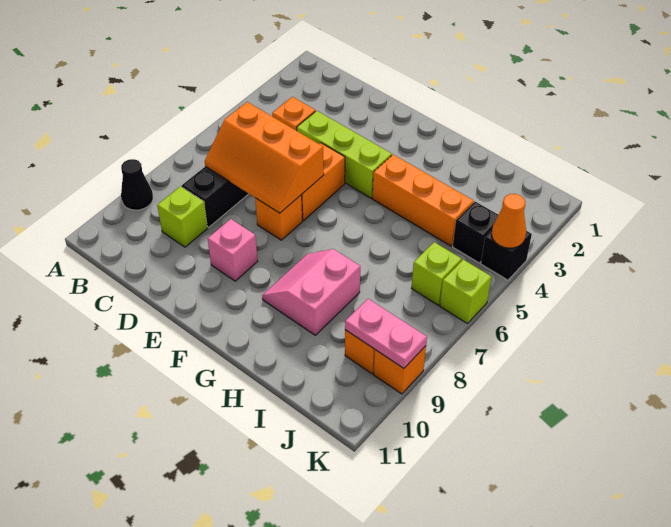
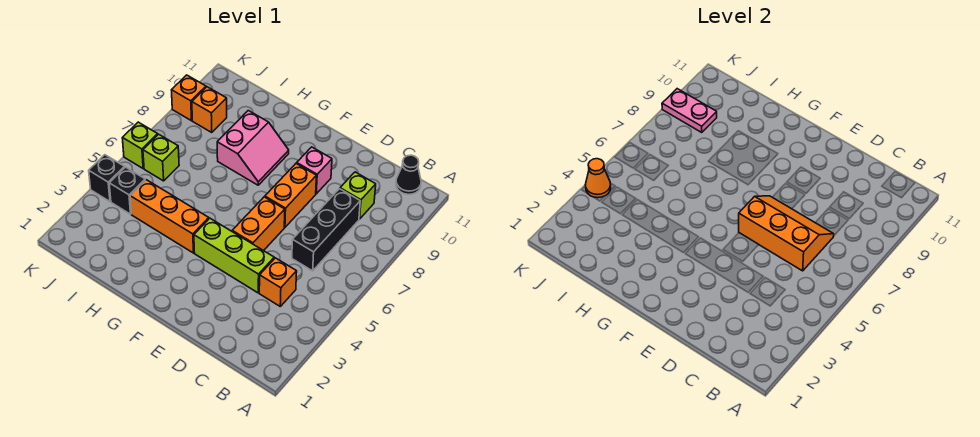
black 1x1 cone [121,159,153,210] -> black 1x1 cone moved to [396,155,421,194]
orange 1x1 brick [255,195,302,240] -> orange 1x2 brick [265,163,316,227]

